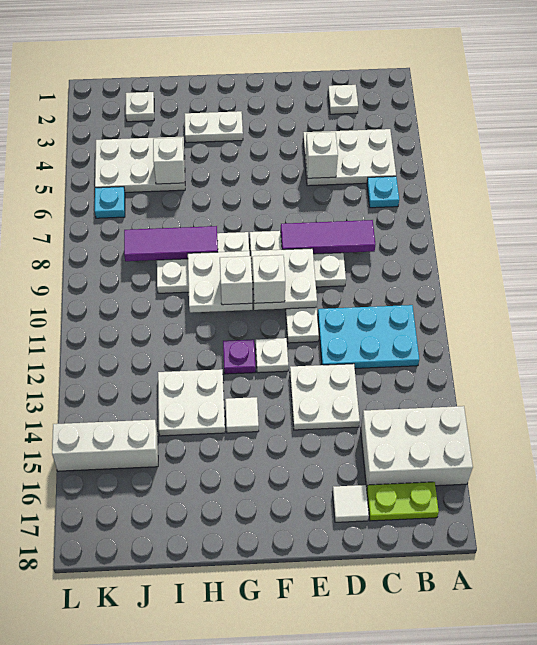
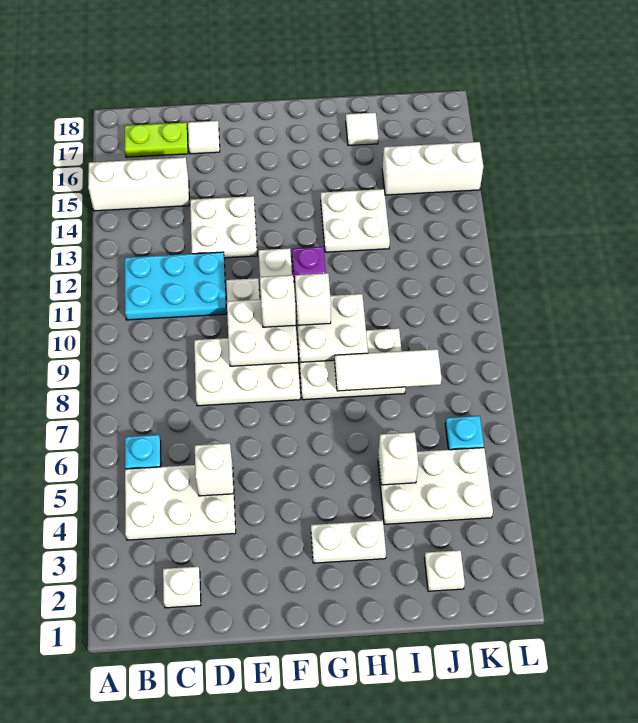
white 2x3 brick [361,406,473,488] -> white 1x3 brick [88,157,189,211]
purple 1x3 tile [281,220,375,254] -> none
white 1x1 tile [225,397,259,433] -> white 1x1 tile moved to [346,113,378,145]
purple 1x3 tile [124,226,218,261] -> white 1x3 tile [335,349,442,391]

